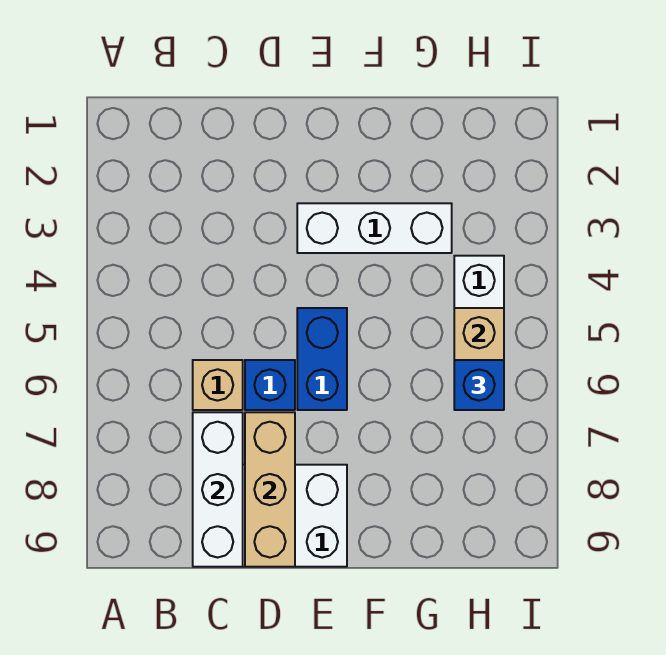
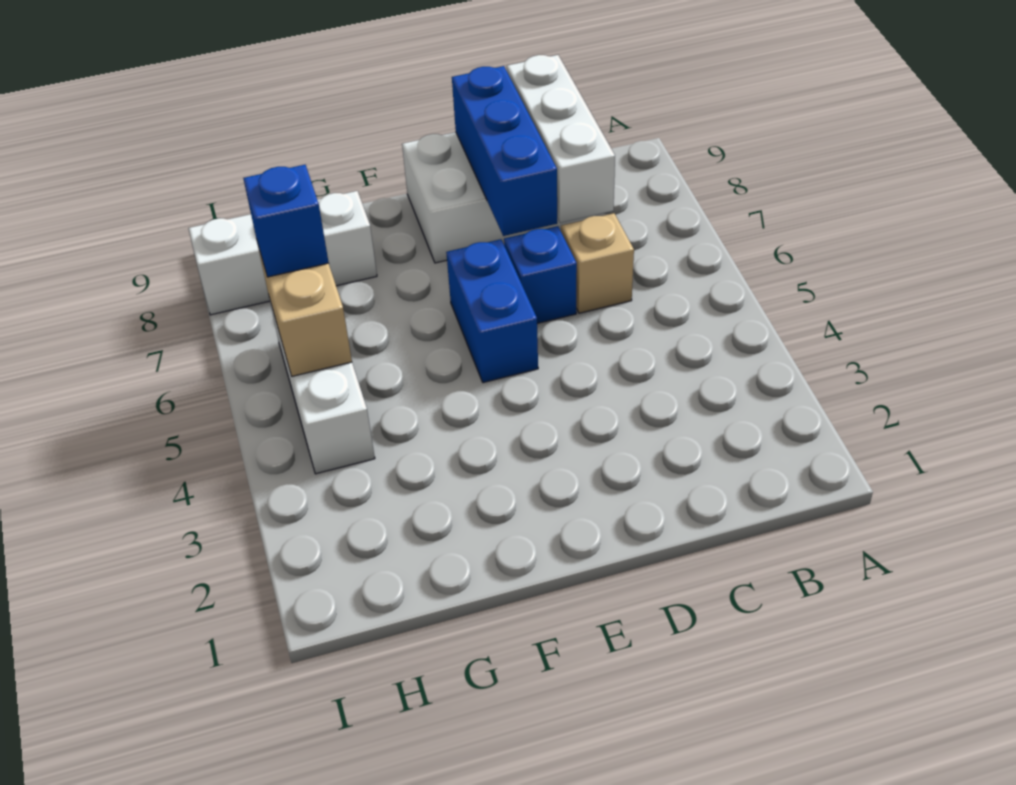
tan 1x3 brick [245,412,295,567] -> blue 1x3 brick [452,66,557,236]
white 1x3 brick [297,203,452,253] -> white 1x3 brick moved to [188,191,377,315]

